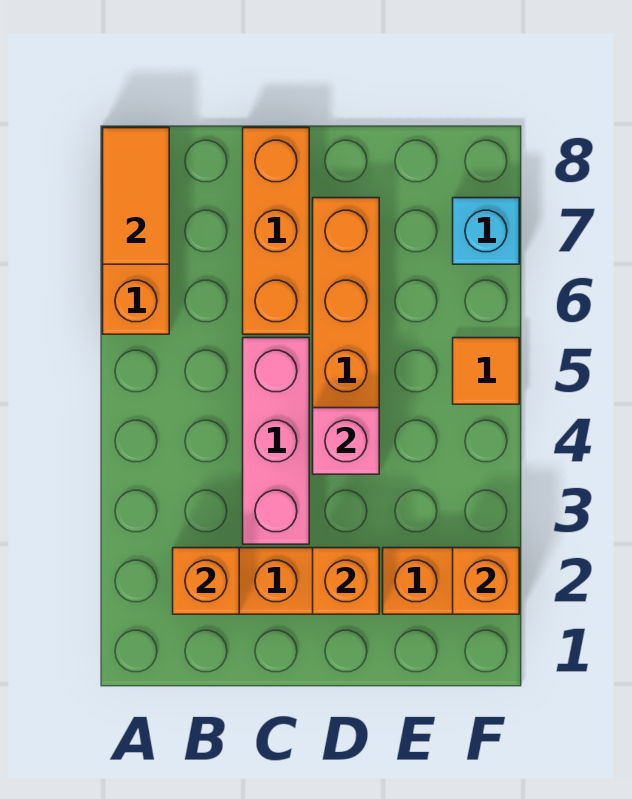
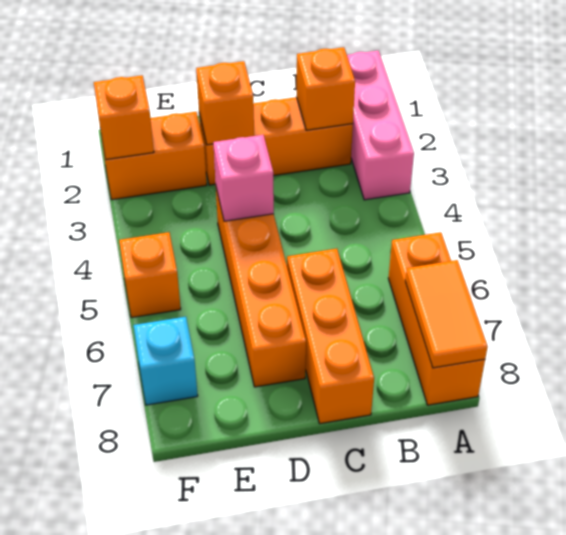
pink 1x3 brick [243,338,309,544] -> pink 1x3 brick moved to [347,51,414,200]
orange 1x1 tile [453,338,519,404] -> orange 1x1 brick [119,232,181,318]

